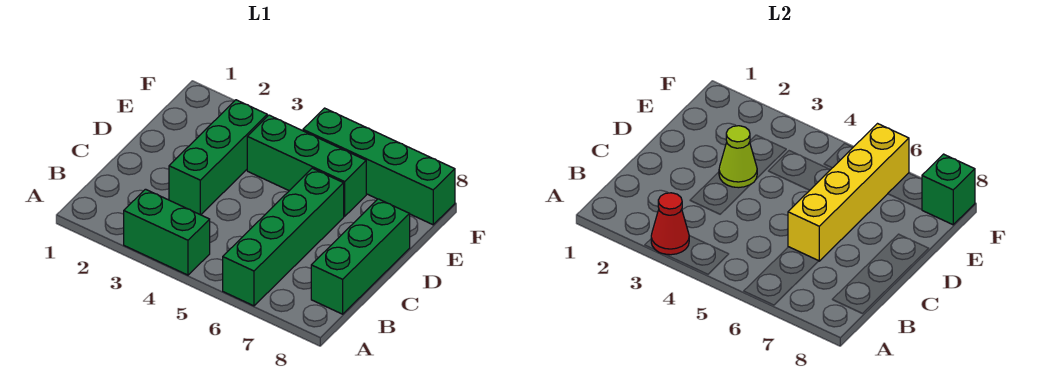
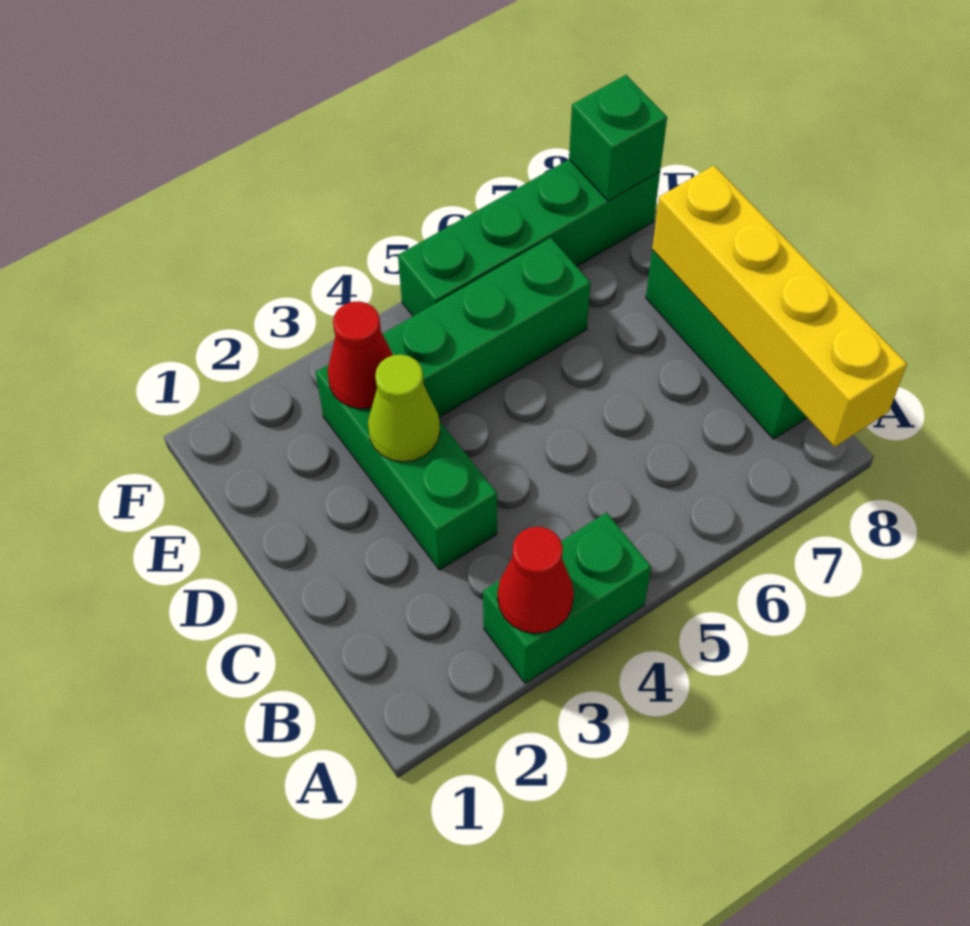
green 1x4 brick [223,168,344,306] -> none
yellow 1x4 brick [788,124,909,261] -> yellow 1x4 brick moved to [652,165,907,447]
none -> red 1x1 cone [327,301,393,409]

